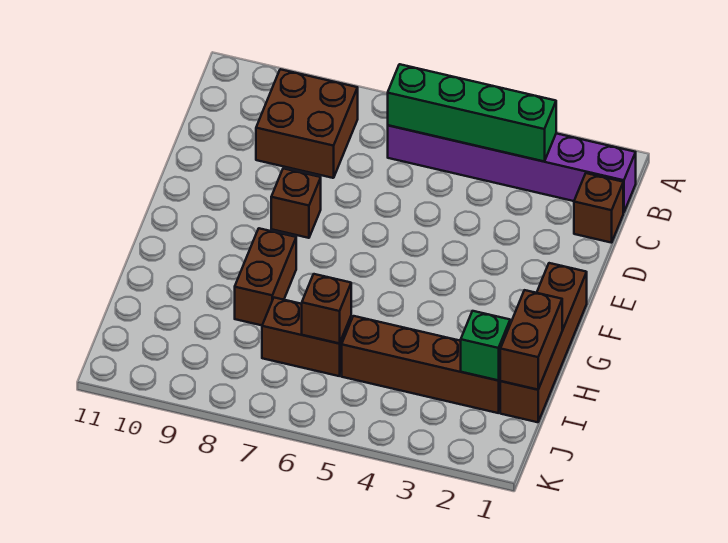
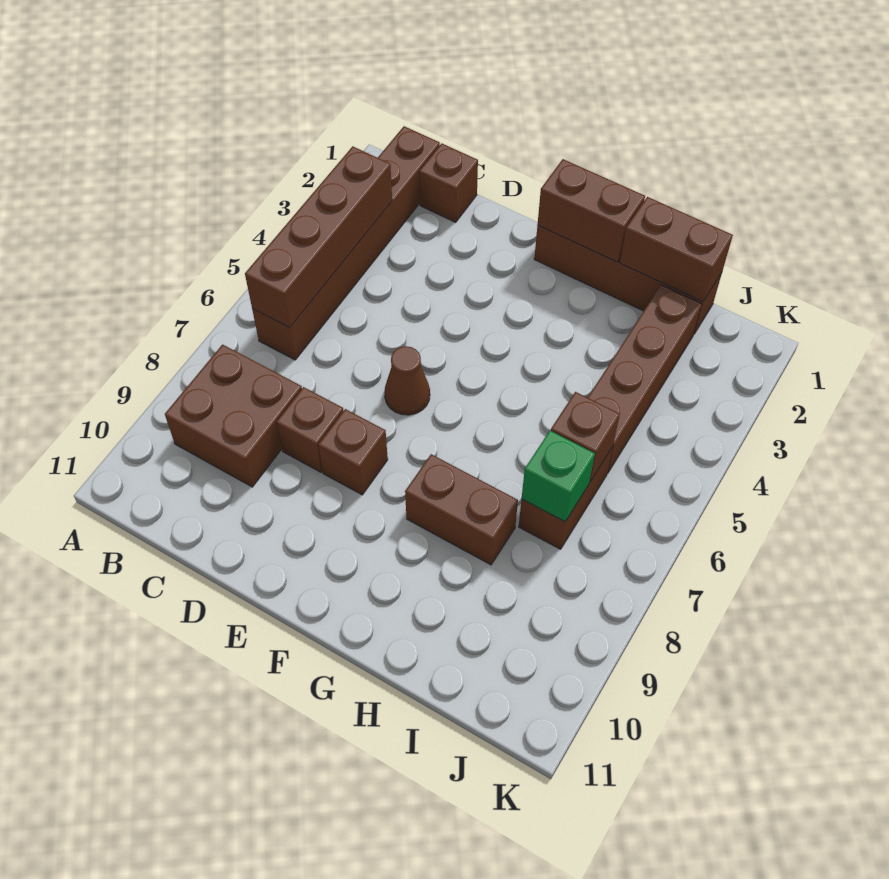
purple 1x6 brick [388,125,636,213] -> brown 1x6 brick [252,126,440,360]
green 1x4 brick [388,64,556,162] -> brown 1x4 brick [245,146,392,328]
none -> brown 1x1 brick [277,387,343,472]
none -> brown 1x1 cone [384,346,430,415]
none -> brown 1x2 brick [538,159,645,262]
green 1x1 brick [461,311,510,380] -> green 1x1 brick moved to [522,431,595,522]

